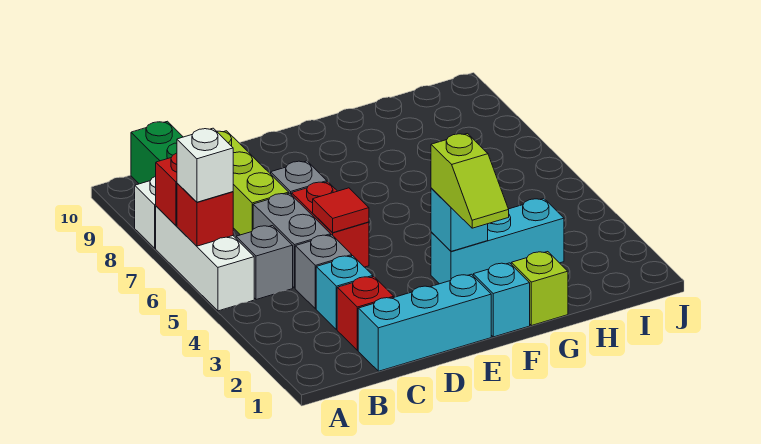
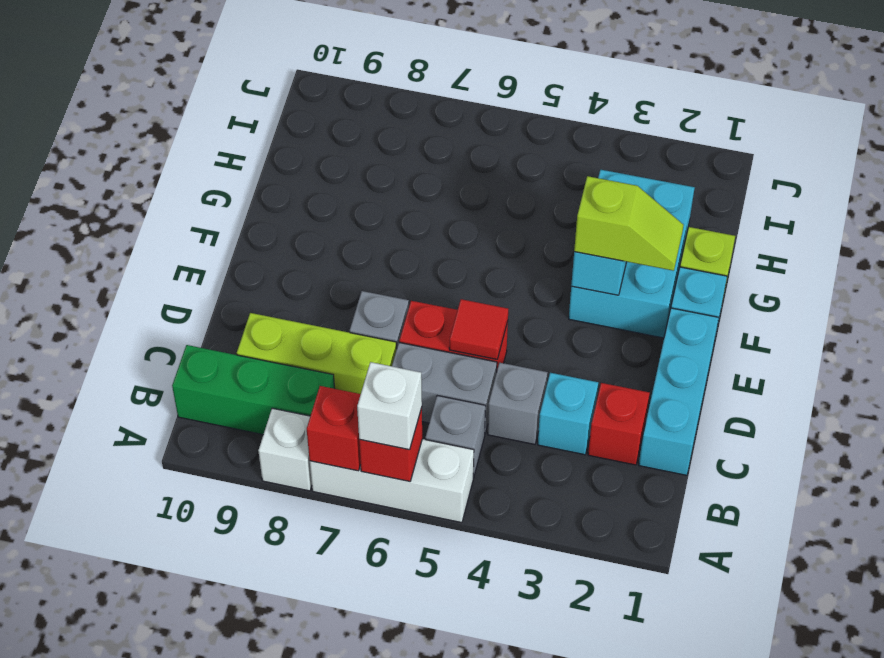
cyan 1x3 brick [431,199,564,284] -> cyan 2x3 brick [569,170,695,338]

